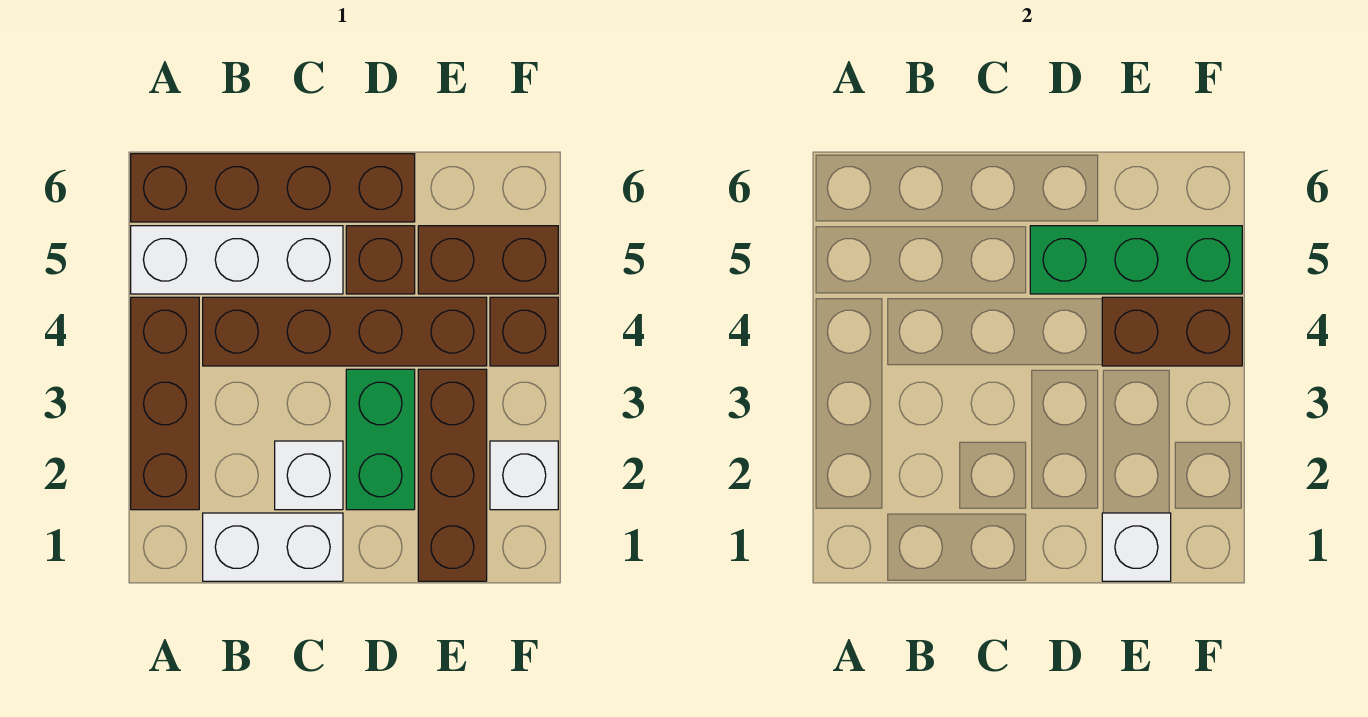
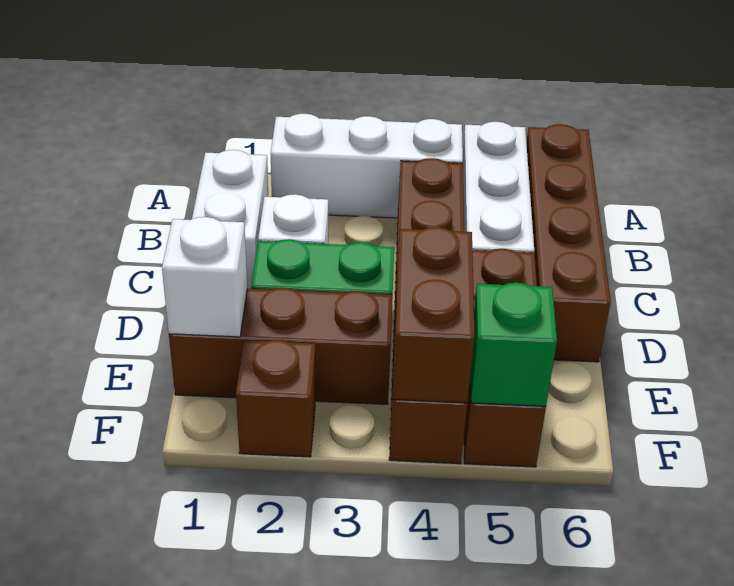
brown 1x3 brick [131,297,199,510] -> white 1x3 brick [271,114,463,218]
green 1x3 brick [1030,226,1242,294] -> green 1x1 brick [471,283,557,406]
white 1x1 brick [490,441,558,510] -> brown 1x1 brick [236,340,315,457]

